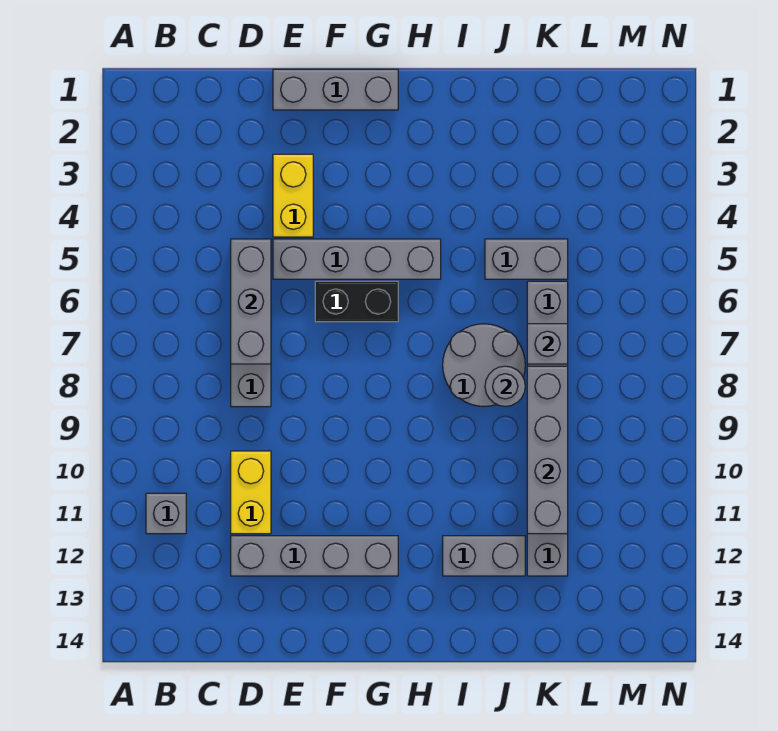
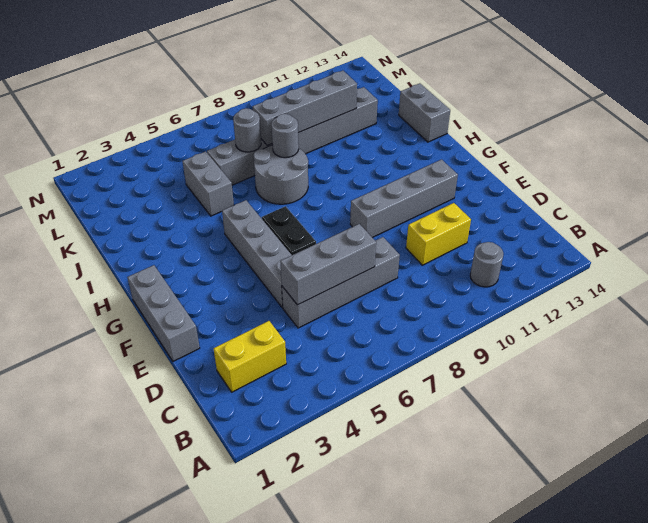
grey 1x1 brick [146,493,186,534] -> grey 1x1 round brick [470,242,503,287]
grey 1x4 brick [231,536,398,576] -> grey 1x4 brick turned to [350,160,458,238]
yellow 1x2 brick [273,154,313,237] -> yellow 1x2 brick moved to [214,321,286,392]
grey 1x2 brick [443,536,525,576] -> grey 1x2 brick moved to [399,83,450,142]
grey 1x1 brick [527,324,568,364] -> grey 1x1 round brick [233,108,261,152]

